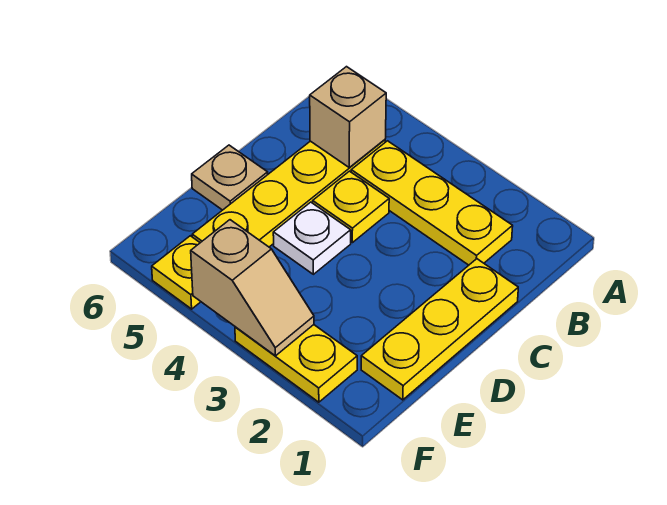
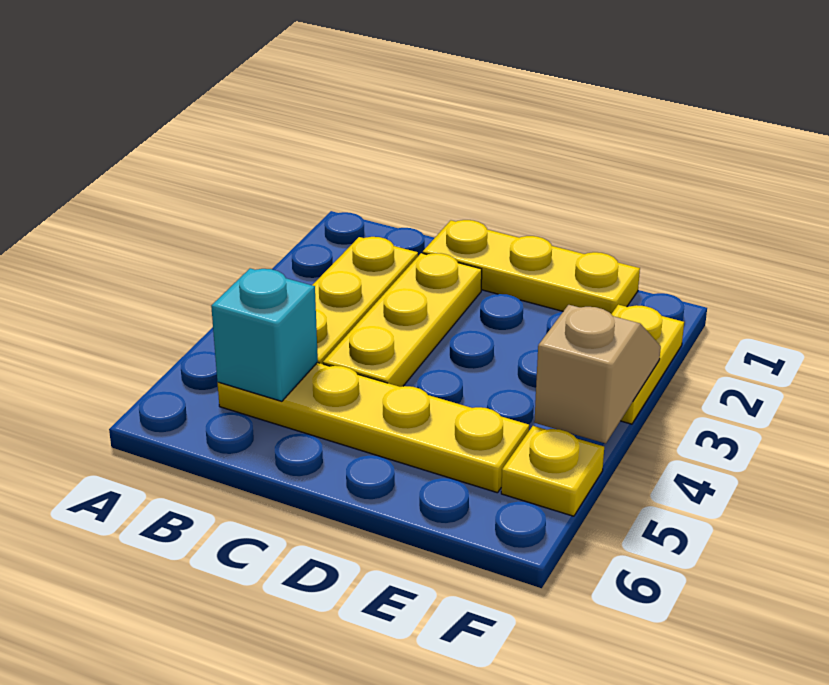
tan 1x1 brick [310,67,386,167] -> cyan 1x1 brick [211,268,318,401]
yellow 1x1 plate [313,171,389,243] -> yellow 1x3 plate [323,253,482,387]
white 1x1 plate [273,202,351,274] -> none
tan 1x1 plate [192,145,268,210] -> none

